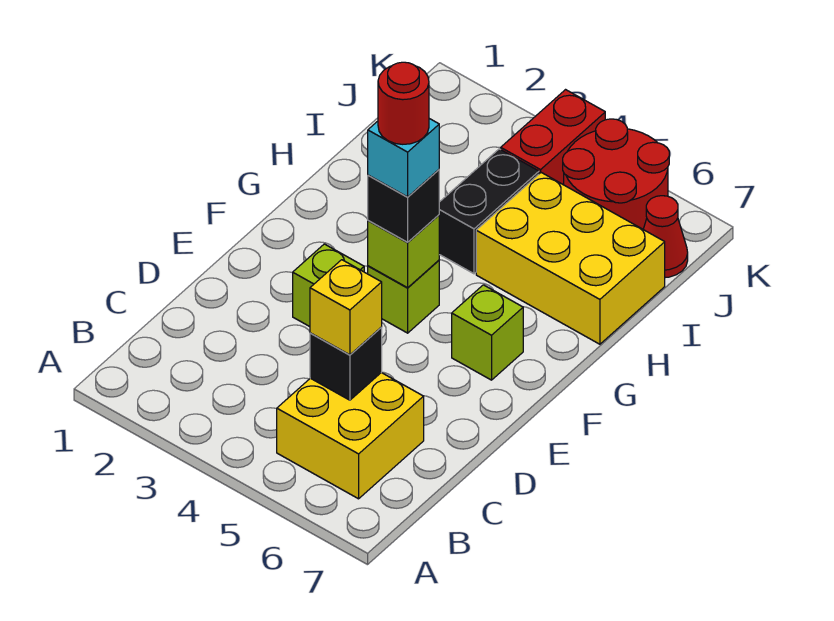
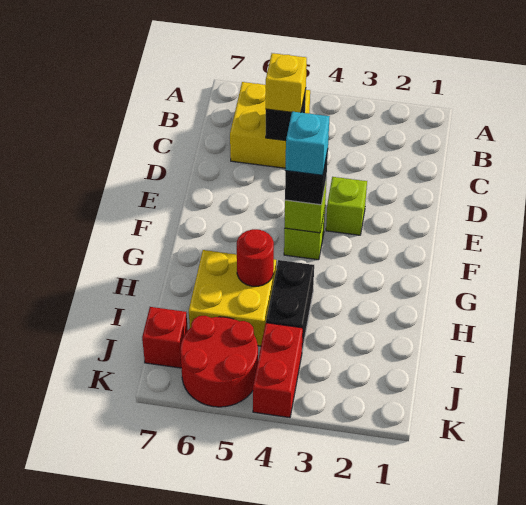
red 1x1 round brick [378,62,429,144] -> red 1x1 round brick moved to [237,229,274,286]
lime 1x1 brick [452,285,523,380] -> none
yellow 2x3 brick [476,173,665,344] -> yellow 2x2 brick [189,250,276,346]
red 1x1 cone [643,196,688,278] -> red 1x1 brick [142,307,188,368]

